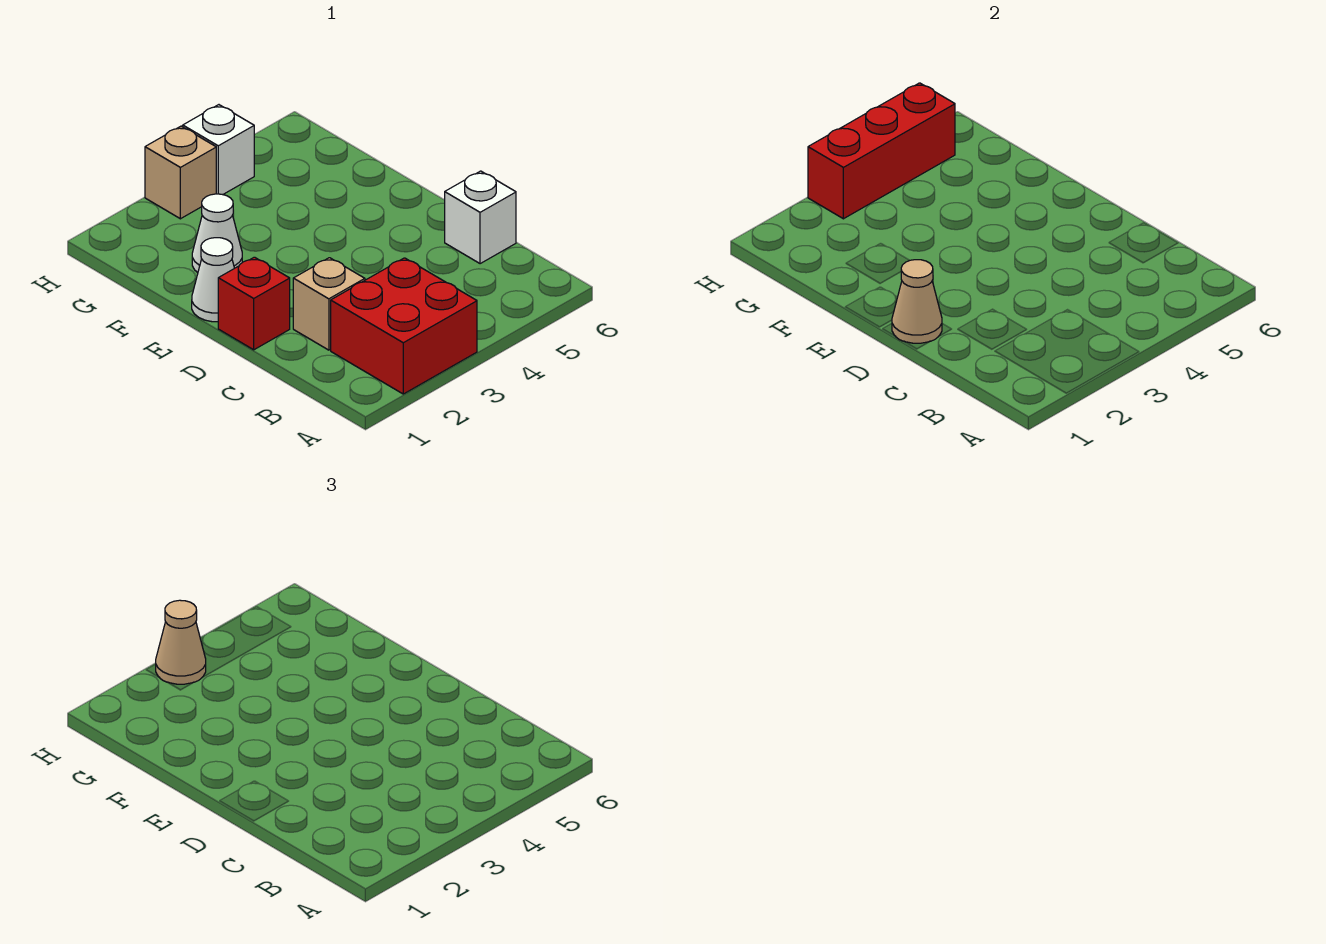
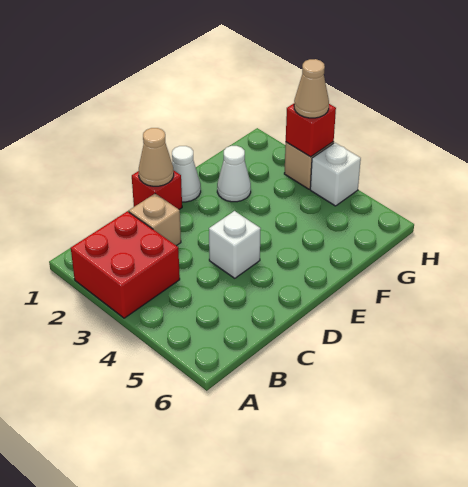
white 1x1 brick [445,171,516,264] -> white 1x1 brick moved to [209,211,261,278]
red 1x3 brick [808,83,955,219] -> red 1x1 brick [286,104,336,157]

